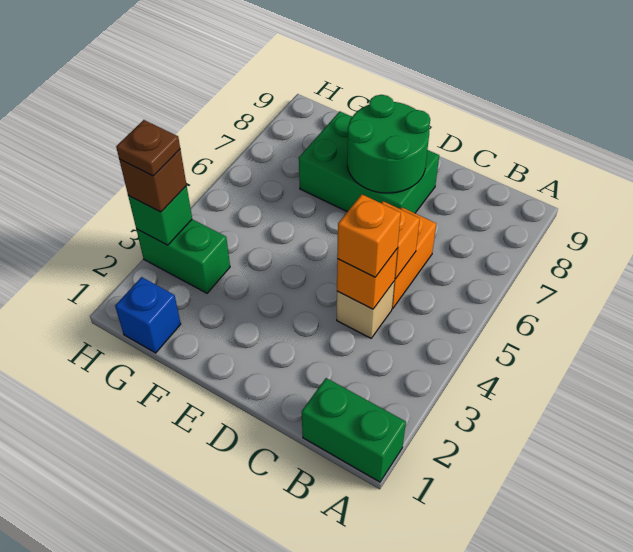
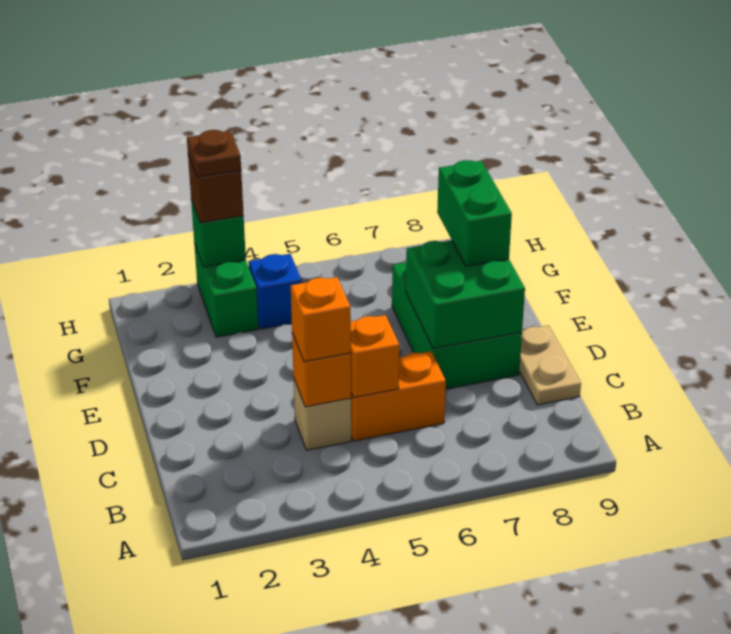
green 1x2 brick [302,378,406,482] -> green 1x2 brick moved to [437,160,512,266]
none -> tan 1x2 plate [519,325,581,405]
green 2x2 round brick [347,95,430,193] -> green 2x2 brick [406,240,525,349]
blue 1x1 brick [115,277,181,353] -> blue 1x1 brick moved to [248,254,301,329]

